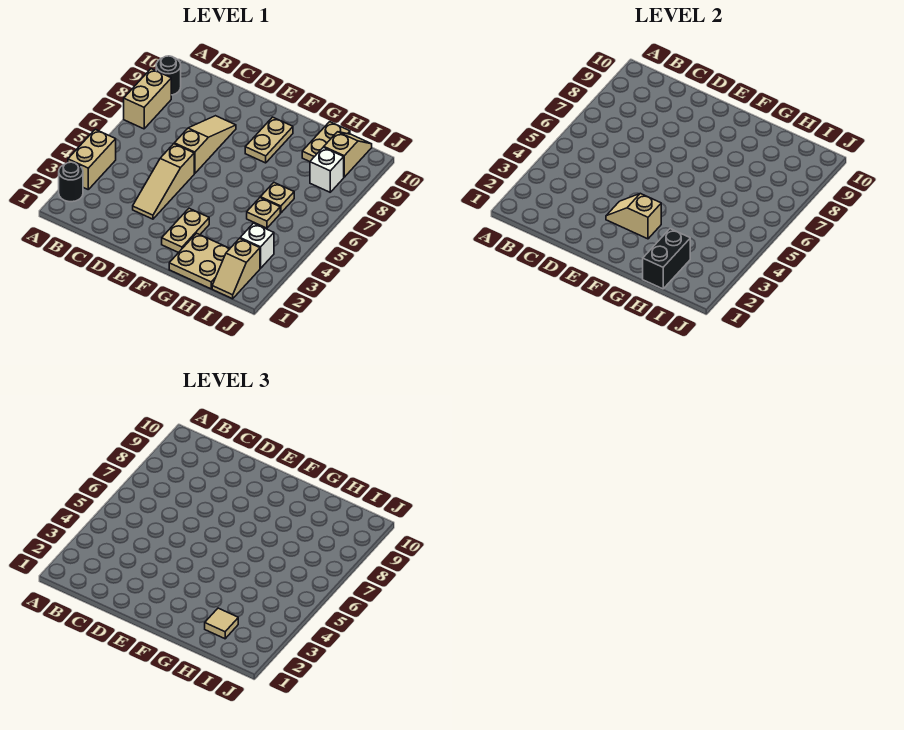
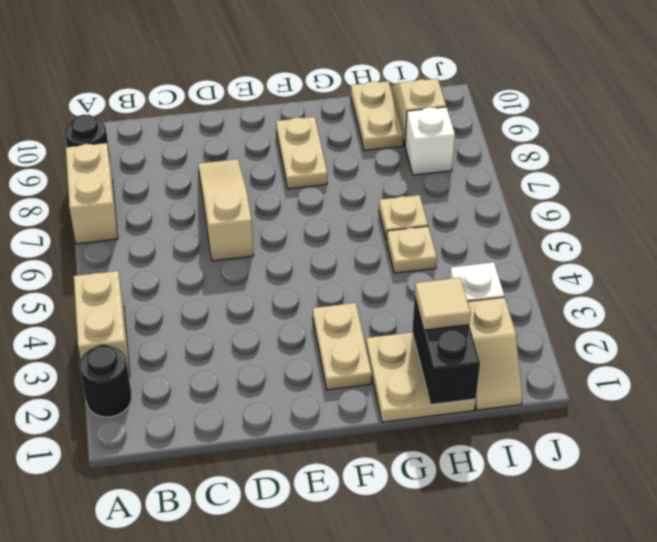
tan 1x3 slope [133,144,194,219] -> none
tan 1x2 slope [606,193,661,239] -> none

